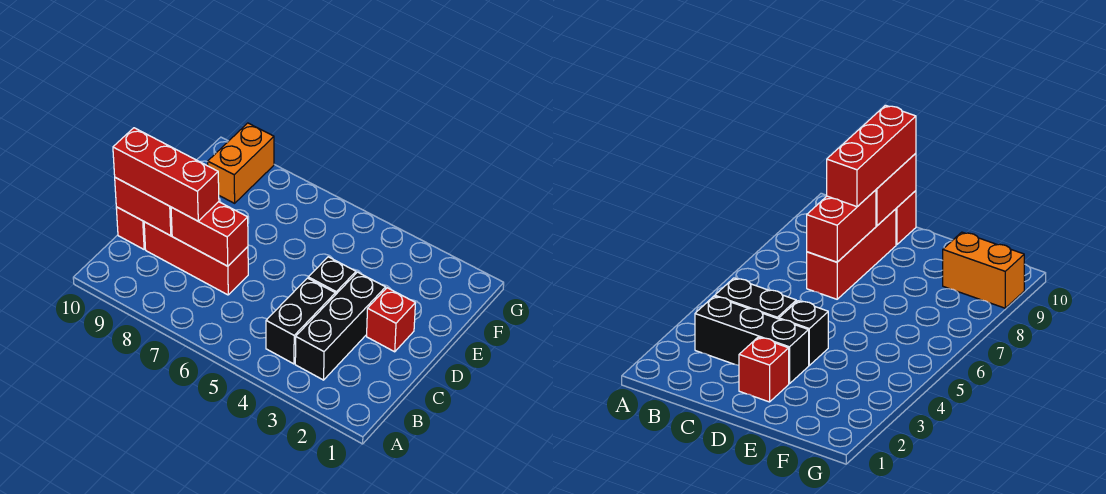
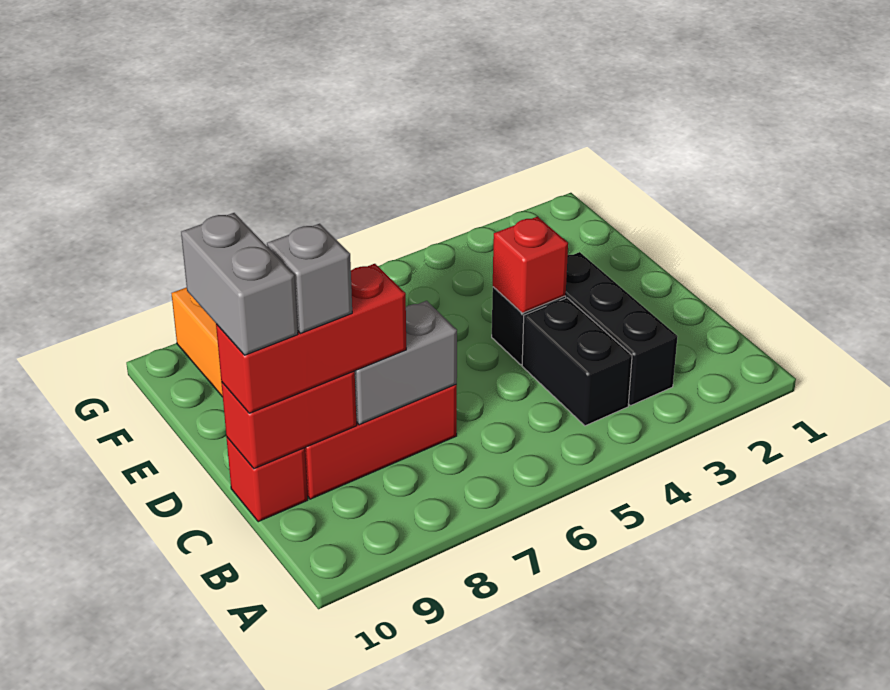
red 1x2 brick [171,202,248,266] -> grey 1x2 brick [354,301,457,425]
none -> grey 1x1 brick [267,224,352,334]
none -> grey 1x2 brick [181,213,298,355]
red 1x1 brick [367,288,415,352] -> red 1x1 brick moved to [493,217,568,313]

